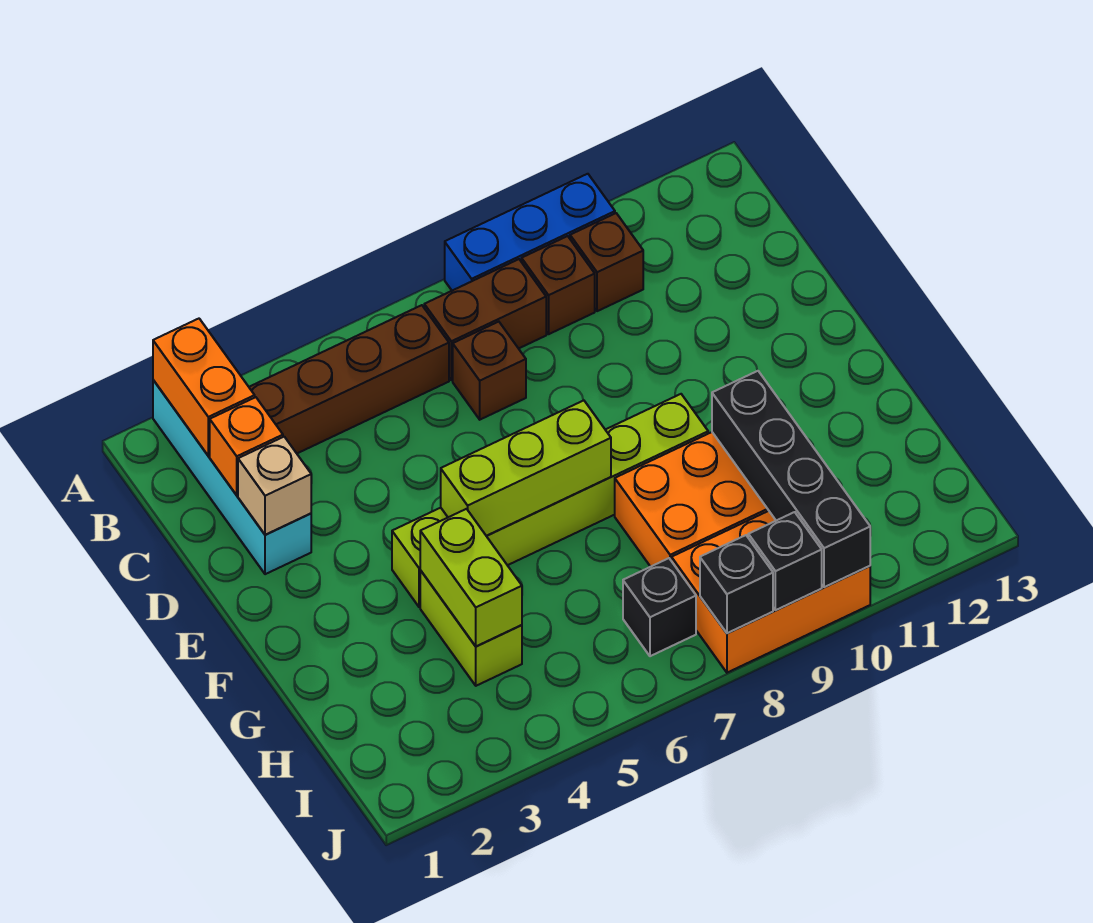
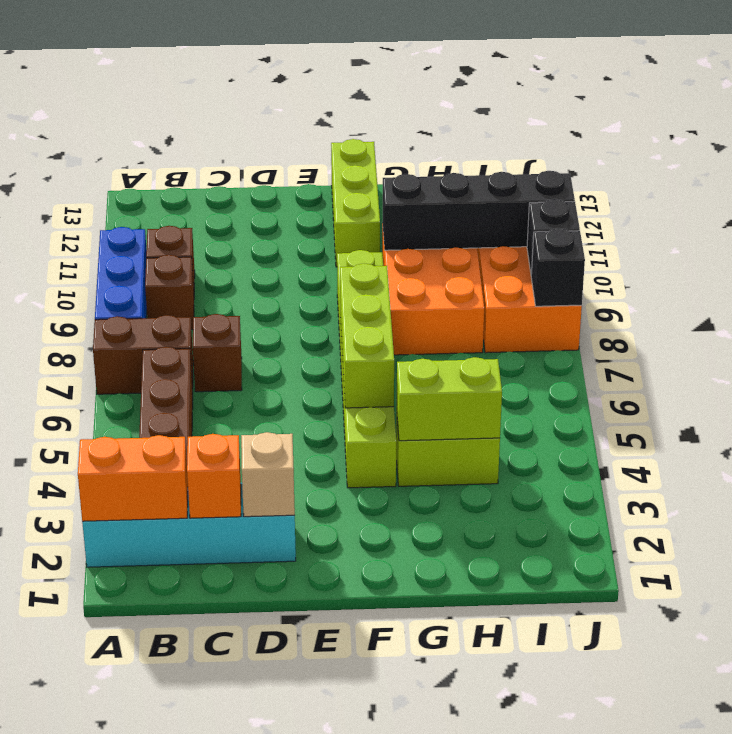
brown 1x2 brick [424,259,546,380] -> brown 1x2 brick turned to [93,315,193,394]
none -> lime 1x3 brick [331,139,380,267]
black 1x1 brick [623,558,696,656] -> none

